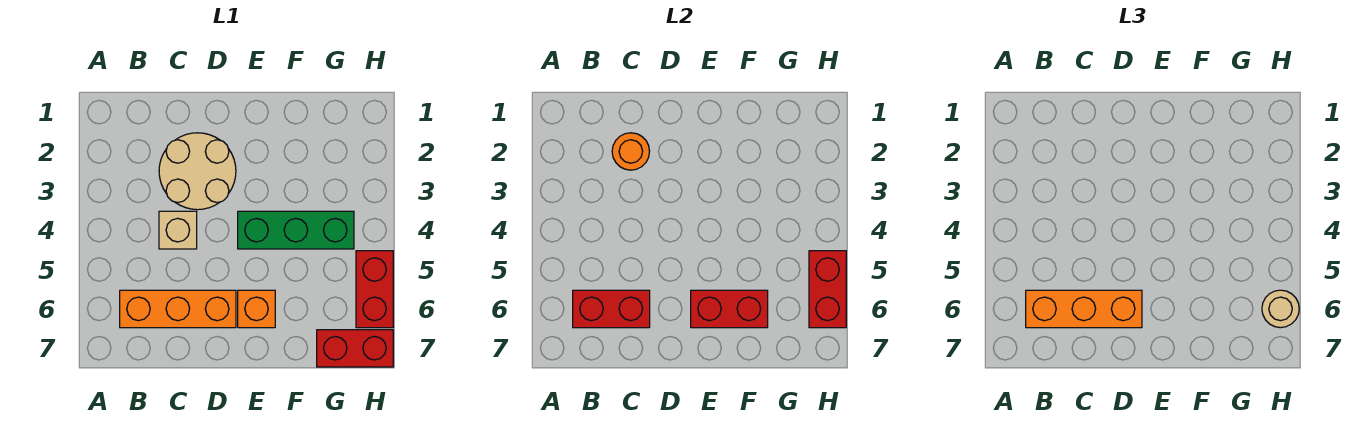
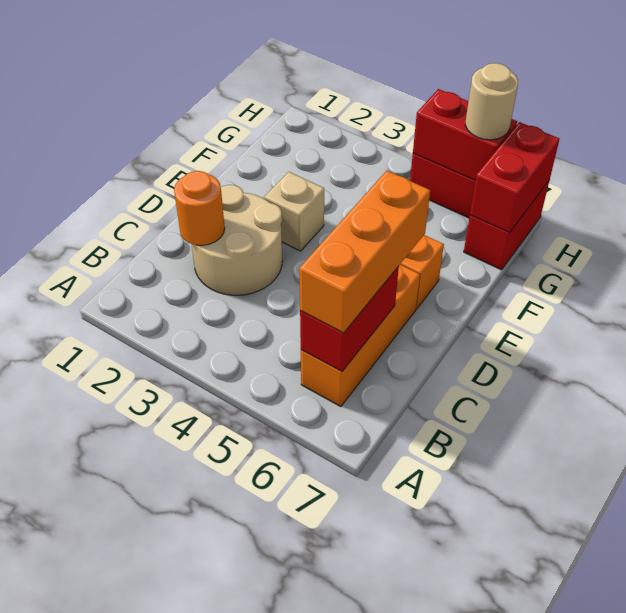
tan 1x1 brick [159,211,197,249] -> tan 1x1 brick moved to [264,172,324,251]
green 1x3 brick [238,211,354,249] -> none
red 1x2 brick [691,290,768,328] -> red 1x2 brick moved to [470,122,559,233]

